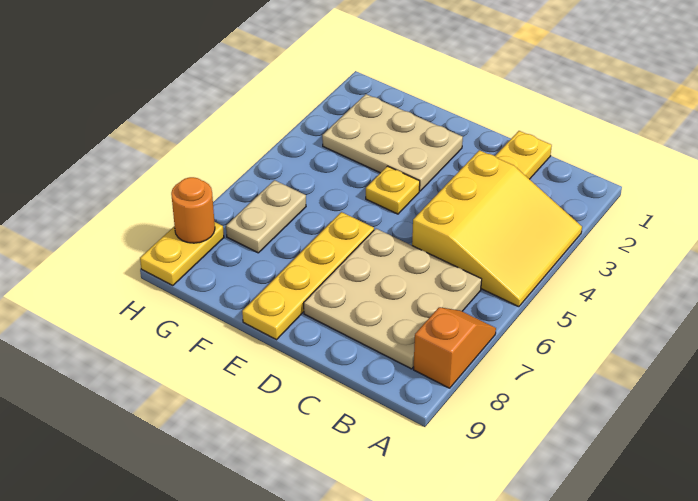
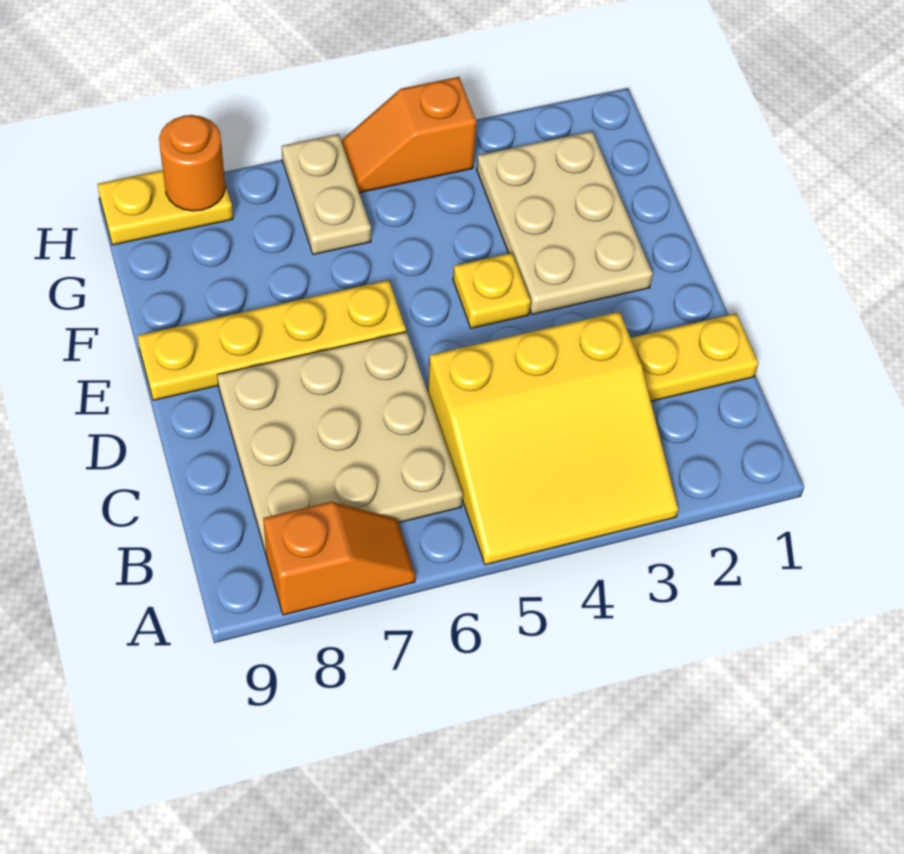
tan 1x2 plate [226,180,306,253] -> tan 1x2 plate turned to [282,134,371,255]
none -> orange 1x2 slope [342,77,476,193]

